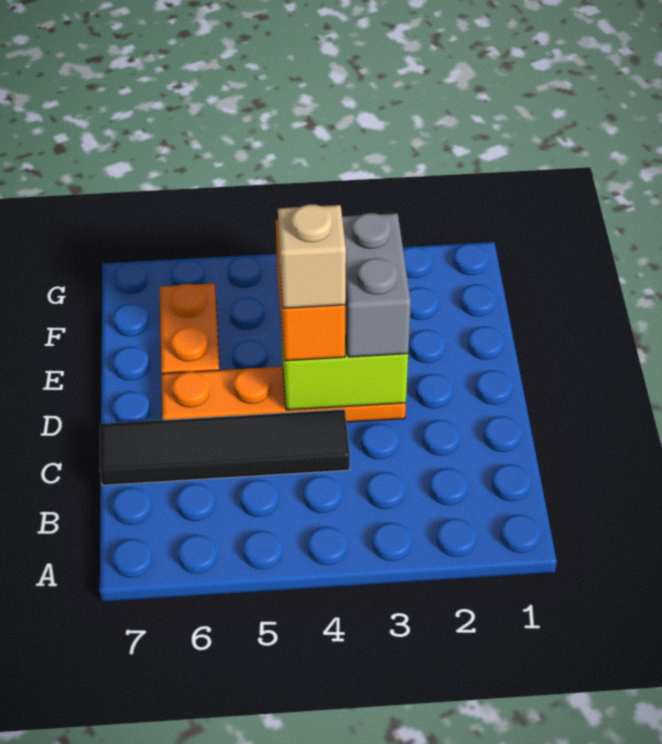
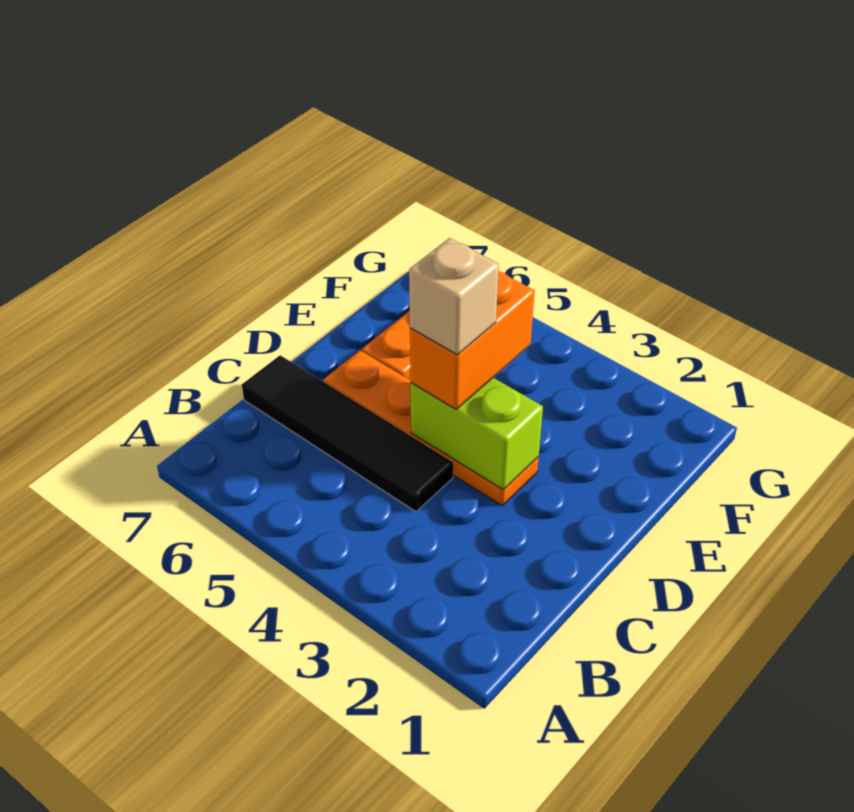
grey 1x2 brick [342,213,411,357] -> none

